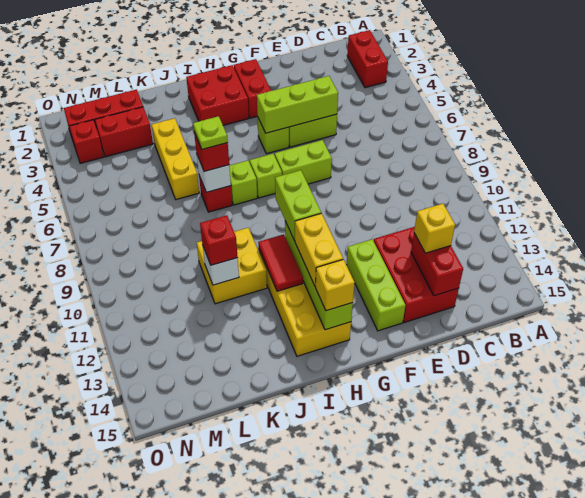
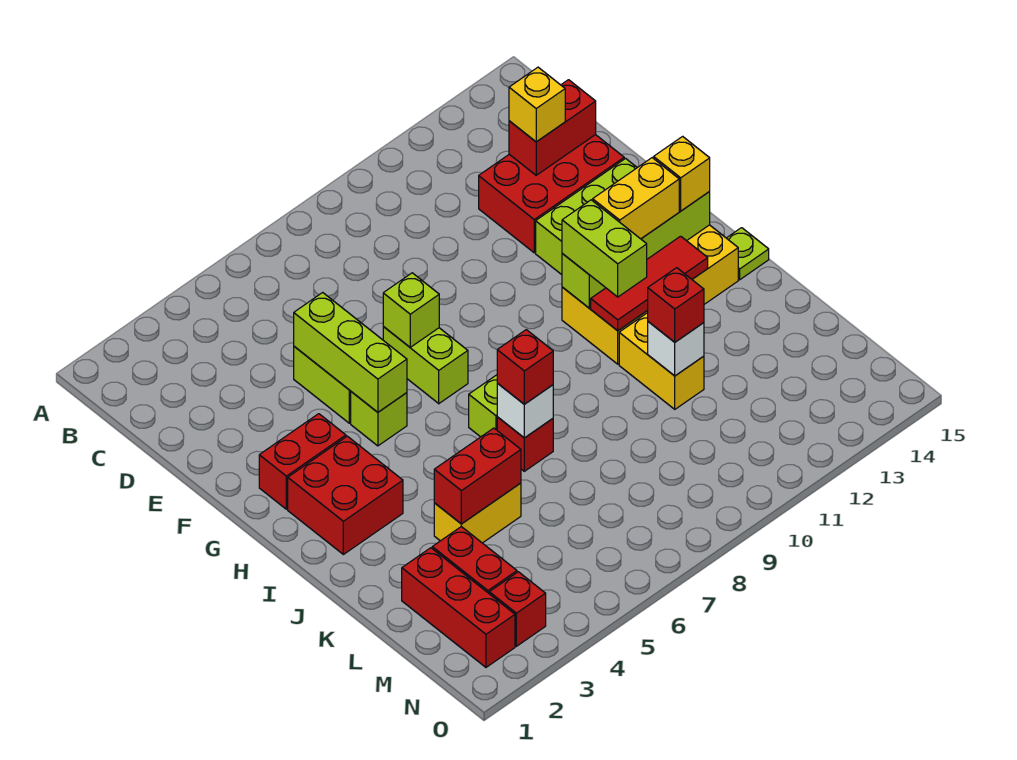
red 1x2 brick [347,30,388,88] -> red 1x2 brick moved to [434,428,521,524]
lime 1x1 brick [250,154,282,198] -> lime 1x1 brick moved to [383,273,439,347]
lime 1x2 brick [275,170,321,241] -> lime 1x2 brick turned to [562,200,647,297]
red 1x2 tile [258,234,303,291] -> red 1x3 tile [591,236,708,331]
lime 1x1 plate [193,116,228,149] -> lime 1x1 plate moved to [727,228,769,280]
yellow 2x2 brick [197,228,267,304] -> yellow 1x2 brick [619,313,704,409]
yellow 1x3 brick [152,118,199,200] -> yellow 1x2 brick [434,483,521,543]

